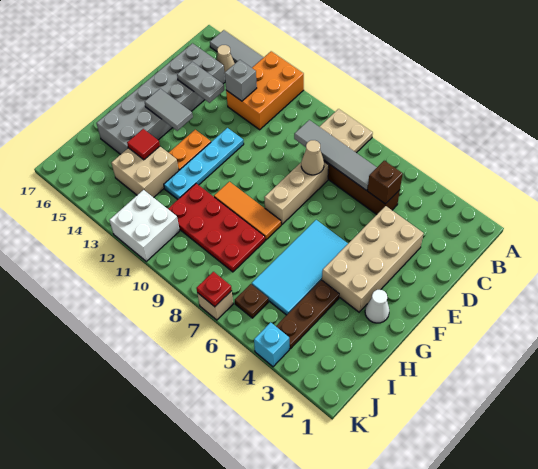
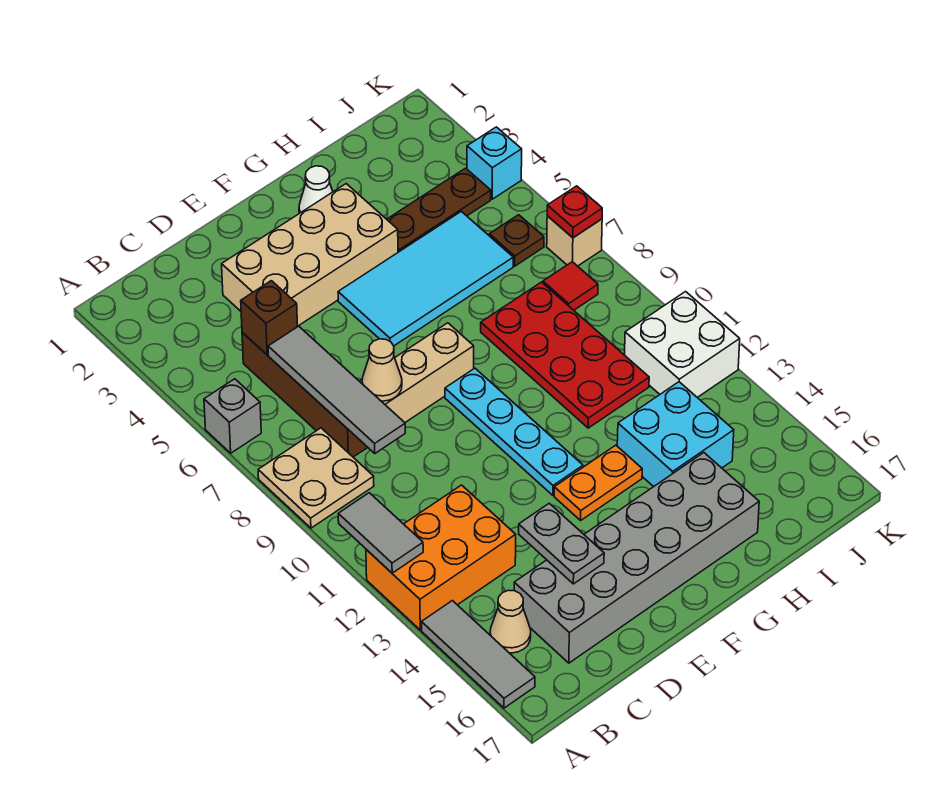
grey 1x1 brick [225,60,257,101] -> grey 1x1 brick moved to [204,379,261,453]
cyan 1x4 plate [164,128,244,199] -> cyan 1x4 plate turned to [445,368,583,495]
grey 1x2 tile [145,89,193,131] -> grey 1x2 tile moved to [338,493,423,573]
orange 1x3 tile [214,182,281,240] -> none
tan 2x2 brick [111,147,179,198] -> cyan 2x2 brick [617,382,734,487]
red 1x1 tile [127,129,160,160] -> red 1x1 tile moved to [543,262,598,310]

